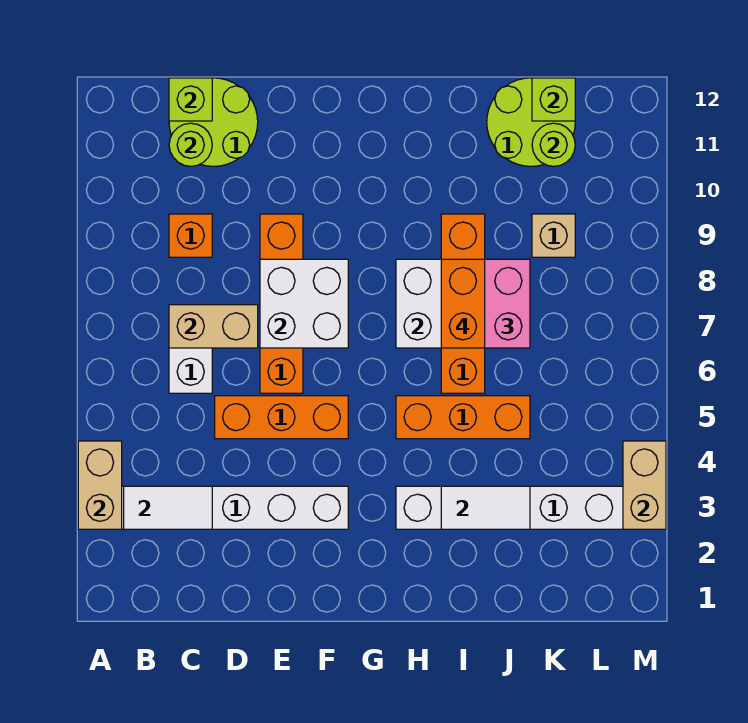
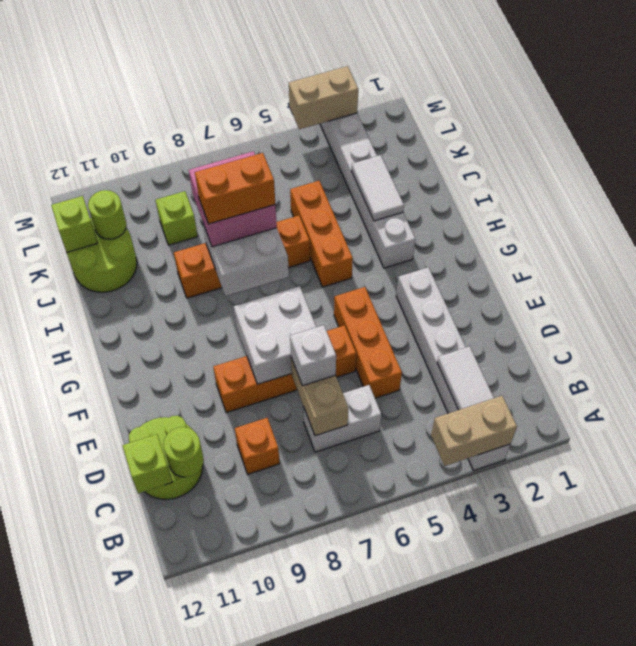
none -> white 1x1 brick [290,325,336,386]
tan 1x1 brick [532,214,575,257] -> lime 1x1 brick [155,191,198,245]

